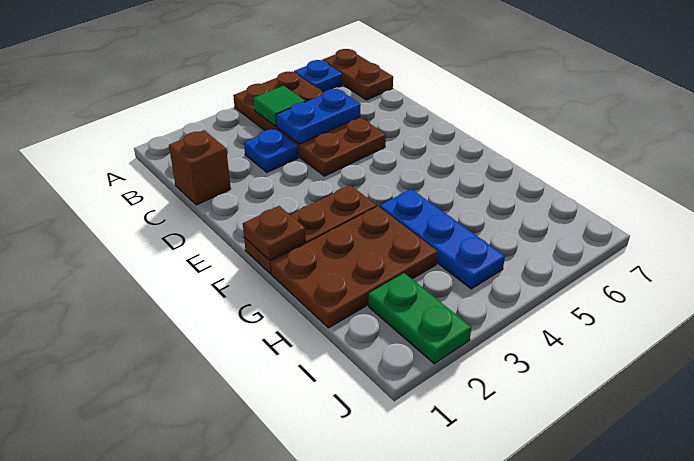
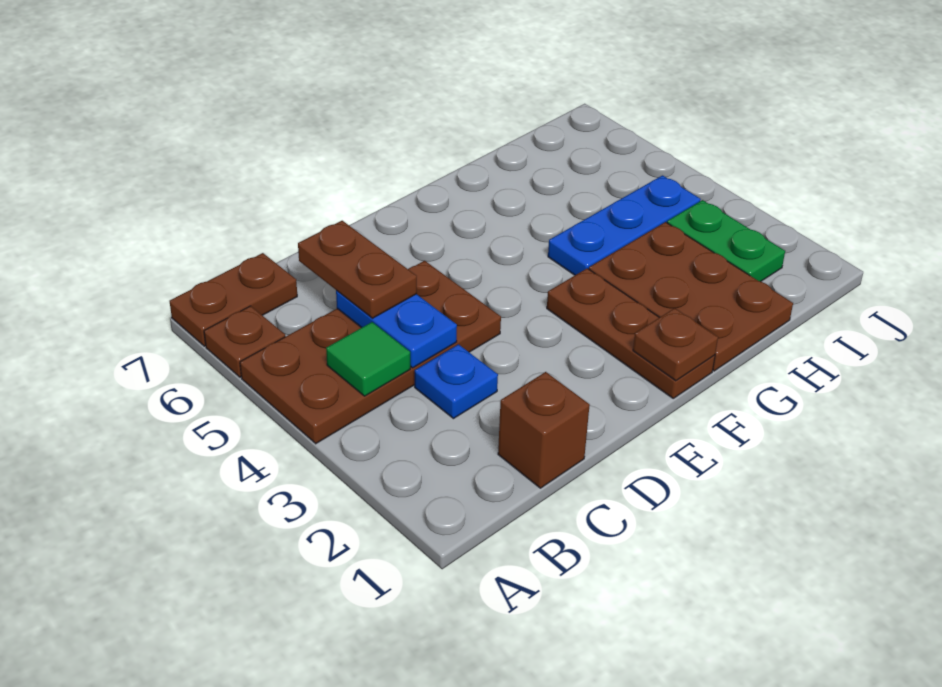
blue 1x1 plate [294,60,342,92] -> brown 1x1 plate [204,306,285,377]
none -> brown 1x2 plate [298,221,417,318]
green 1x2 plate [369,273,471,364] -> green 1x2 plate turned to [667,200,785,282]

